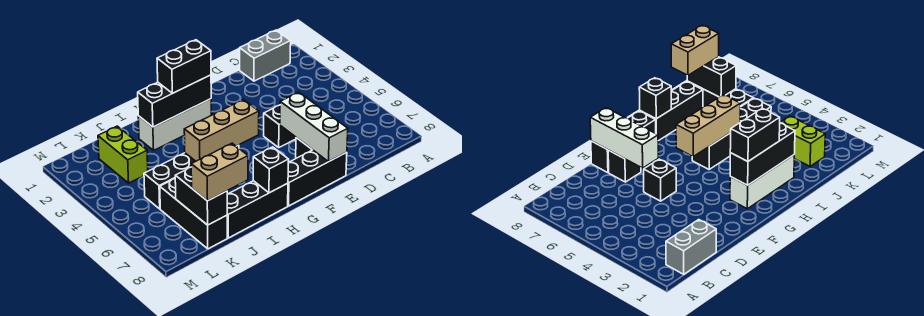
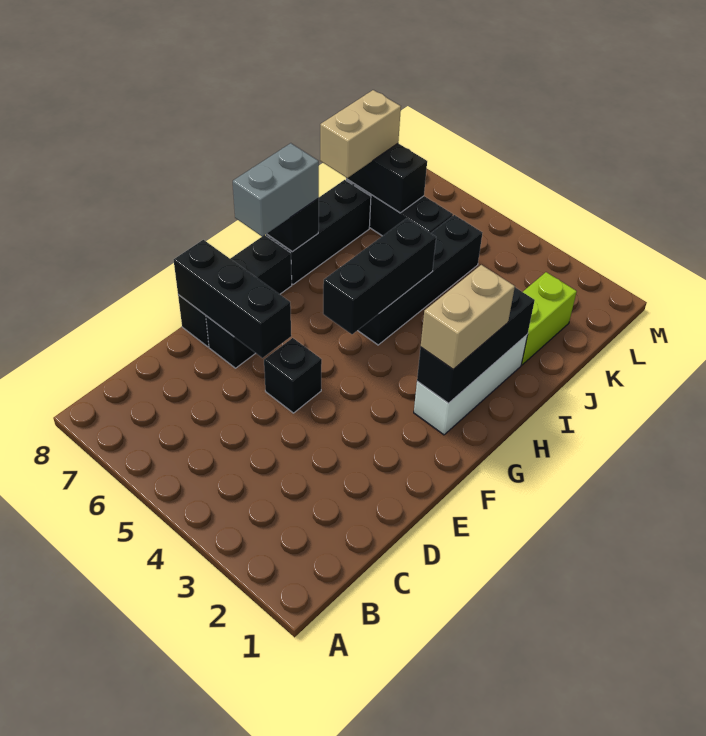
grey 1x2 brick [240,30,291,81] -> grey 1x2 brick moved to [233,143,319,236]
white 1x3 brick [280,92,348,162] -> black 1x3 brick [174,240,291,358]
black 1x2 brick [157,40,211,93] -> tan 1x2 brick [421,265,515,369]
tan 1x3 brick [184,100,259,161] -> black 1x3 brick [323,218,436,334]
lime 1x2 brick [98,126,148,183] -> lime 1x2 brick turned to [521,272,577,365]

